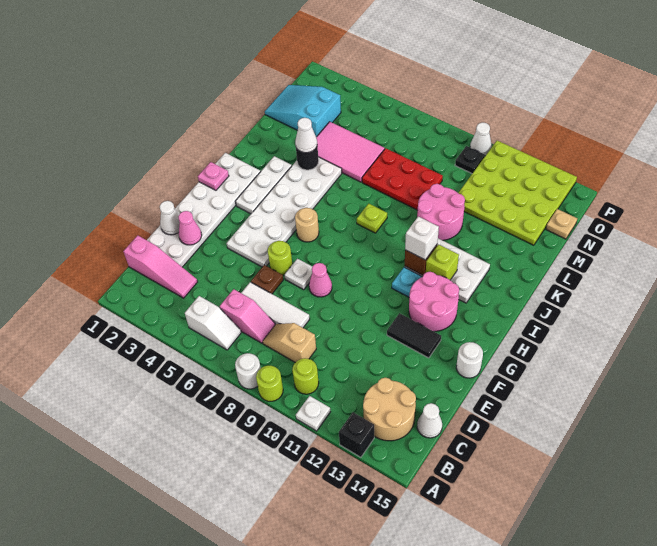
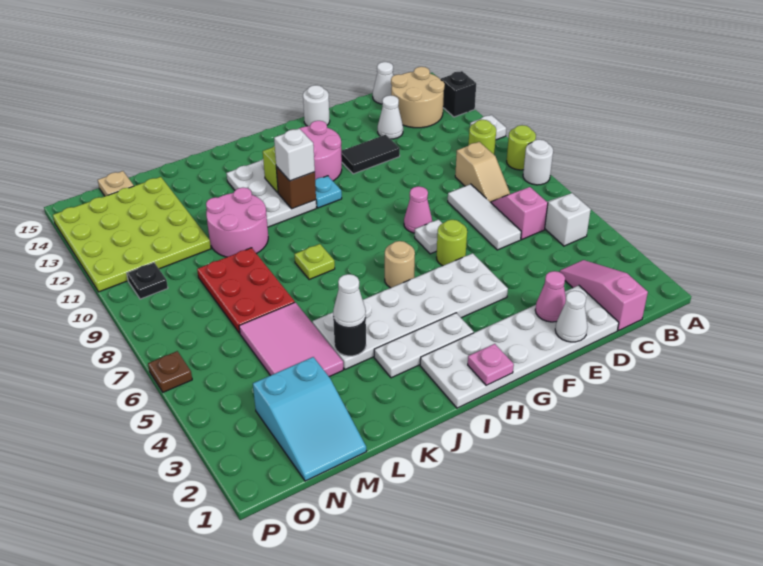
brown 1x1 plate [251,265,283,294] -> brown 1x1 plate moved to [148,351,192,392]
black 1x2 tile [387,313,441,358] -> black 1x2 tile turned to [341,135,400,174]
white 1x1 cone [470,123,492,156] -> white 1x1 cone moved to [378,95,403,139]

